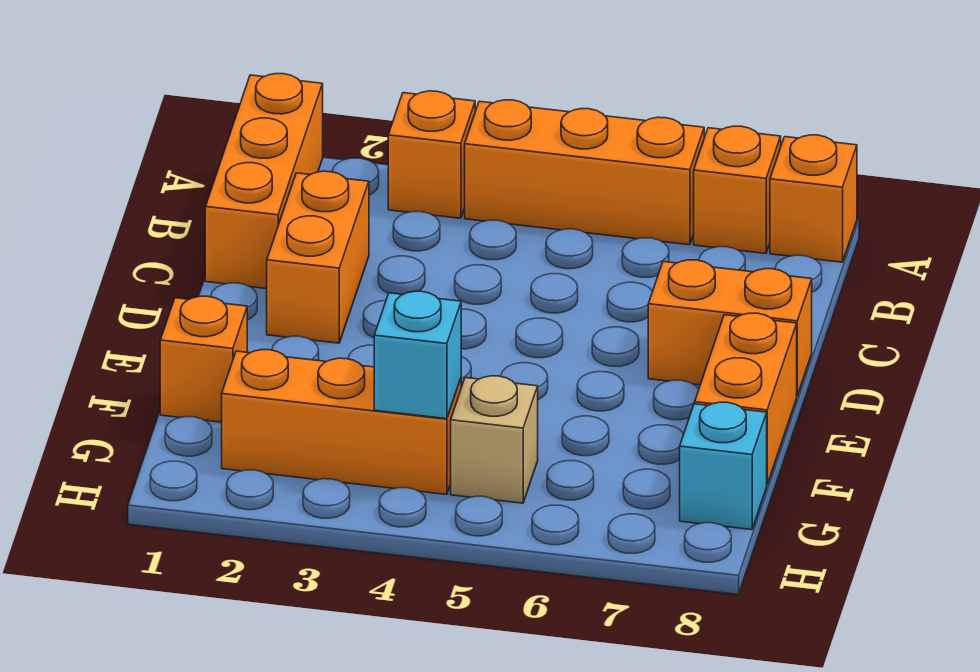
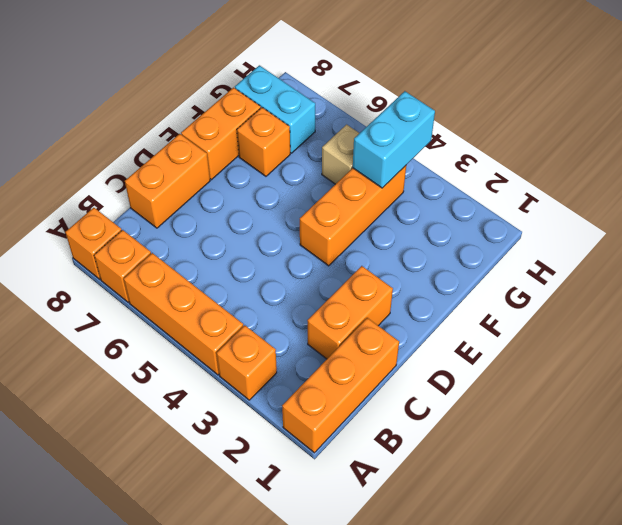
orange 1x2 brick [648,260,812,396] -> orange 1x2 brick turned to [125,134,210,228]
orange 1x1 brick [160,296,247,422] -> orange 1x1 brick moved to [237,108,290,176]
orange 1x3 brick [222,350,461,494] -> orange 1x3 brick turned to [300,166,406,266]
cyan 1x1 brick [374,291,461,419] -> cyan 1x2 brick [353,91,435,188]
cyan 1x1 brick [680,402,767,530] -> cyan 1x2 brick [235,65,315,153]

